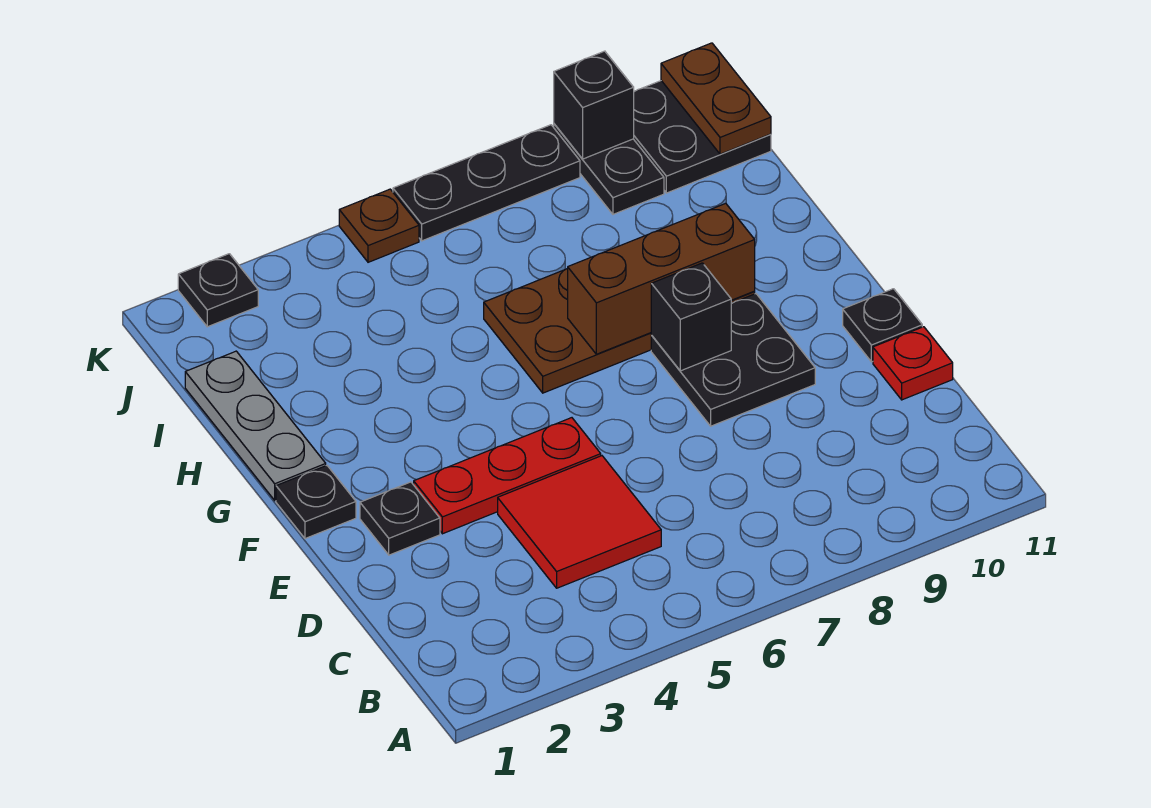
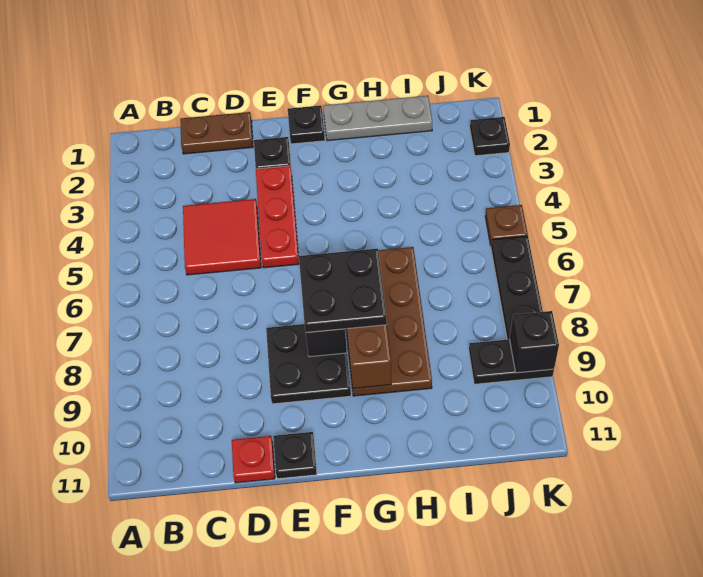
black 2x2 plate [634,81,771,193] -> black 2x2 plate moved to [299,248,387,332]
brown 1x2 plate [661,43,771,154] -> brown 1x2 plate moved to [180,112,253,154]

